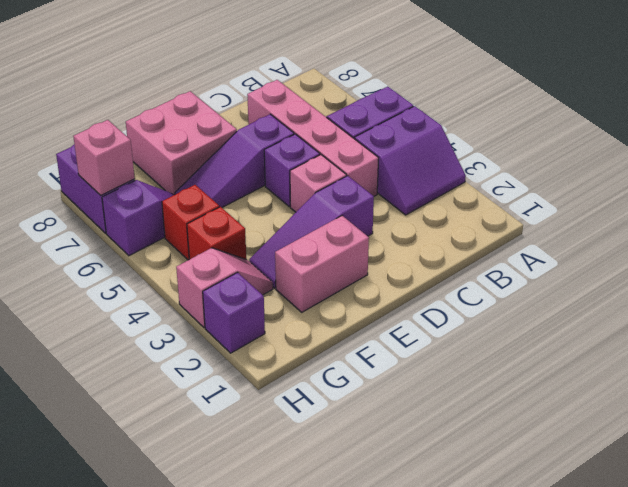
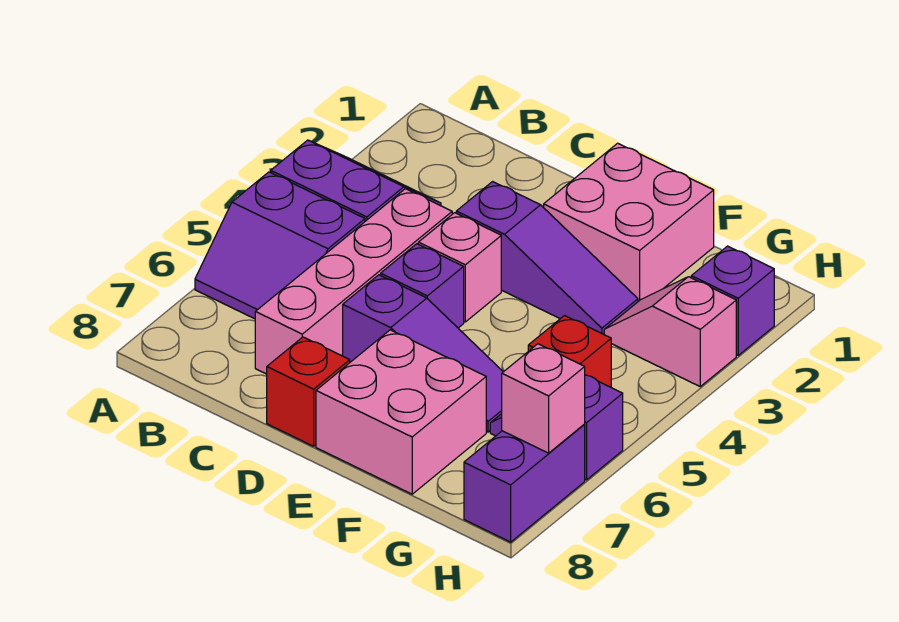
pink 1x2 brick [275,216,369,312] -> pink 2x2 brick [544,143,714,301]
red 1x1 brick [187,207,246,259] -> red 1x1 brick moved to [267,337,350,446]

